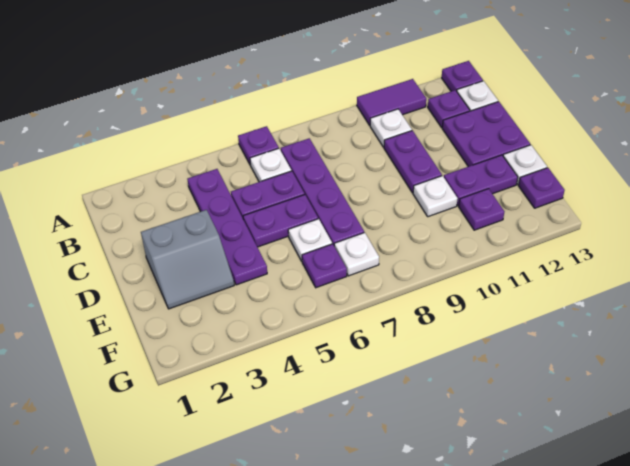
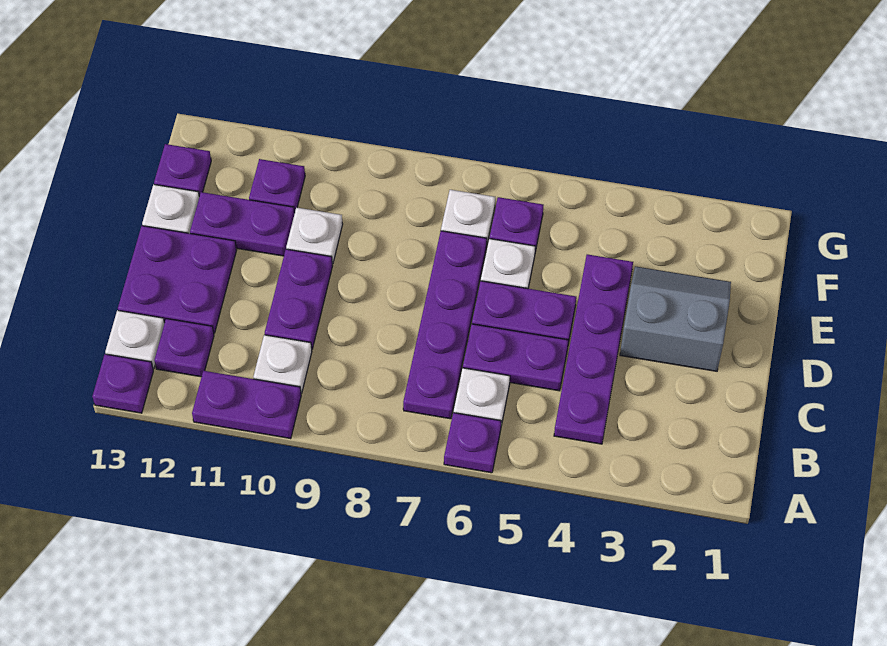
purple 1x2 tile [357,79,426,125] -> purple 1x2 plate [192,371,301,439]

